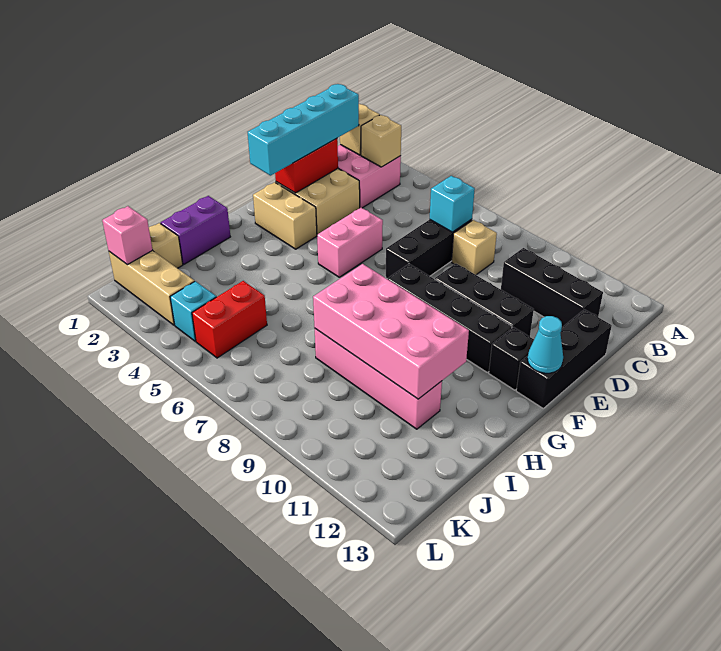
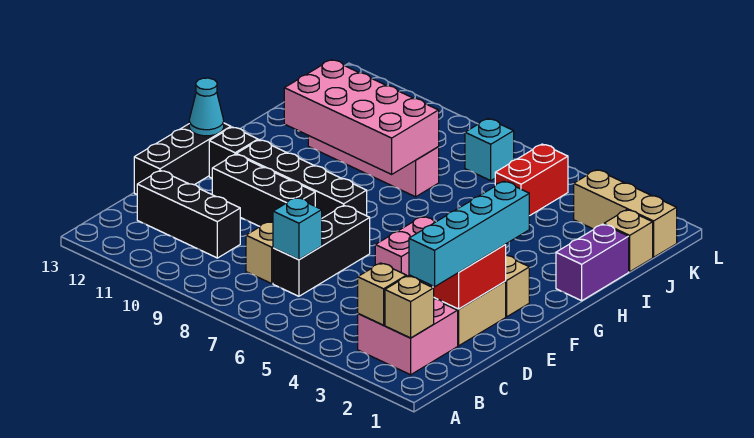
pink 1x1 brick [102,206,152,265] -> none
cyan 1x1 brick [170,281,216,341] -> cyan 1x1 brick moved to [465,119,514,180]

